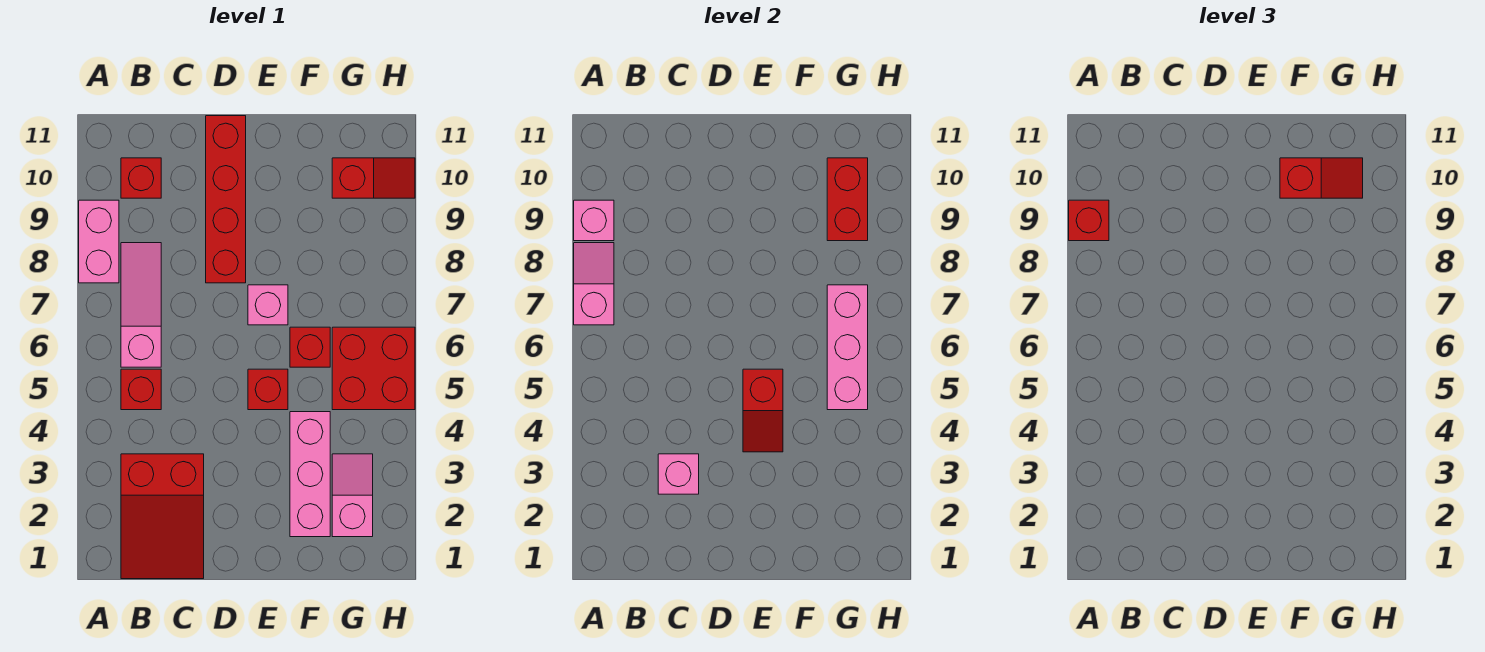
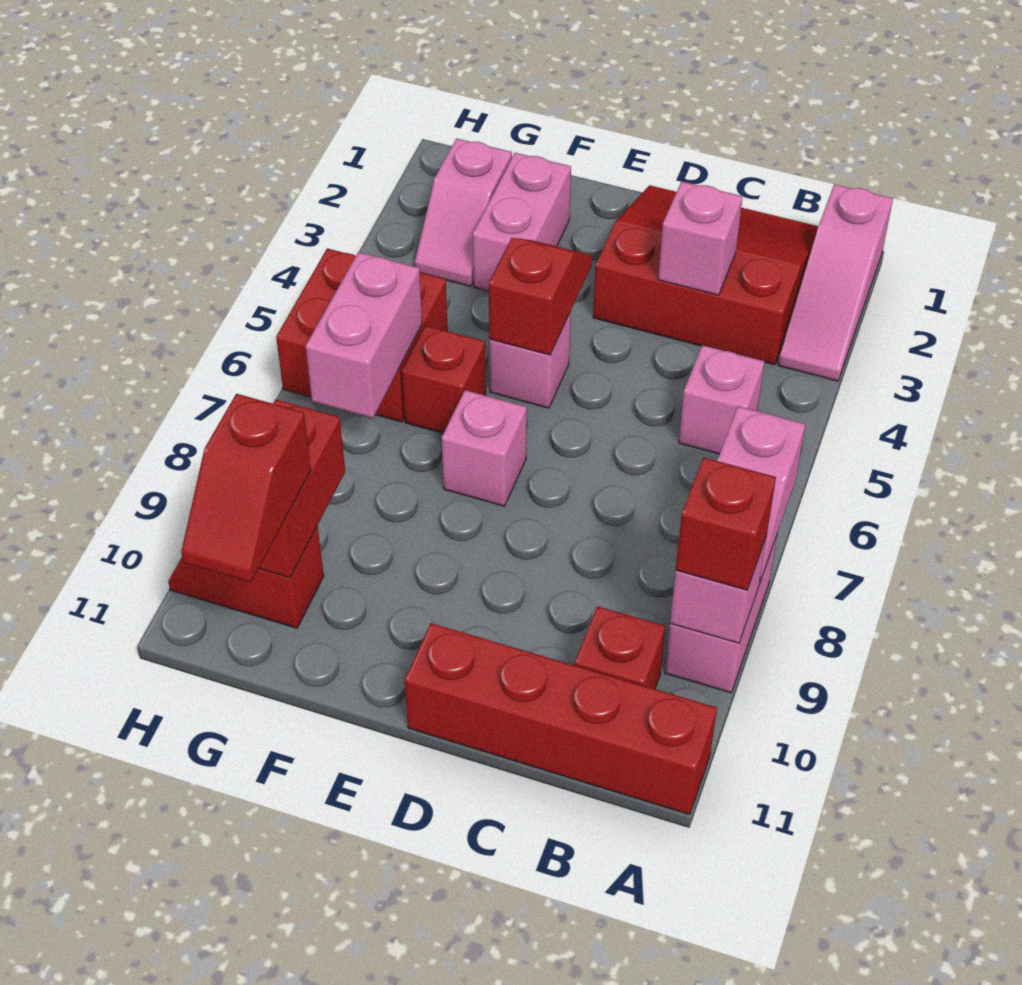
red 2x3 slope [121,454,204,579] -> red 3x3 slope [593,185,818,365]
red 1x1 brick [121,369,161,410] -> pink 1x1 brick [679,345,764,454]
pink 1x3 slope [121,243,161,367] -> pink 1x3 slope moved to [778,184,893,381]
red 1x4 brick [206,116,246,283] -> red 1x4 brick turned to [405,623,717,815]
red 1x1 brick [248,369,288,410] -> pink 1x1 brick [489,312,571,408]
pink 1x3 brick [290,412,330,537] -> pink 1x2 brick [473,153,571,291]
red 1x2 slope [1280,158,1363,198] -> red 1x2 slope turned to [181,394,311,582]
pink 1x3 brick [827,285,868,410] -> pink 1x2 brick [306,252,422,418]

